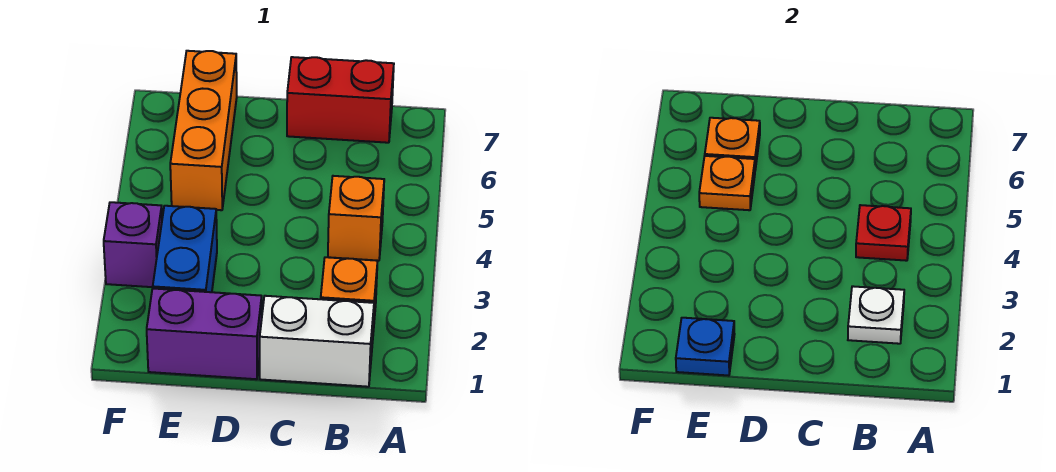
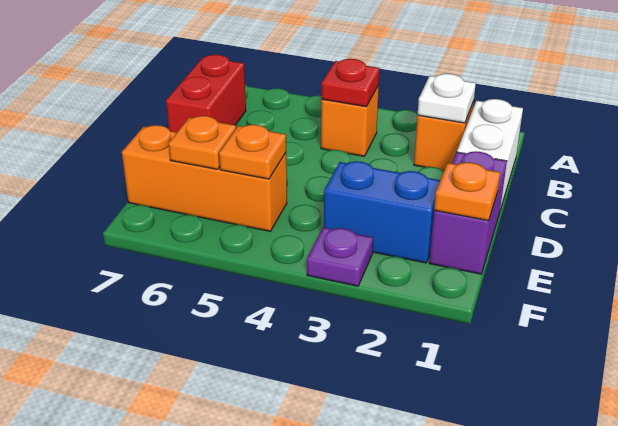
blue 1x1 plate [676,318,735,376] -> orange 1x1 plate [434,162,500,221]
purple 1x1 brick [104,202,162,287] -> purple 1x1 plate [307,227,373,286]

